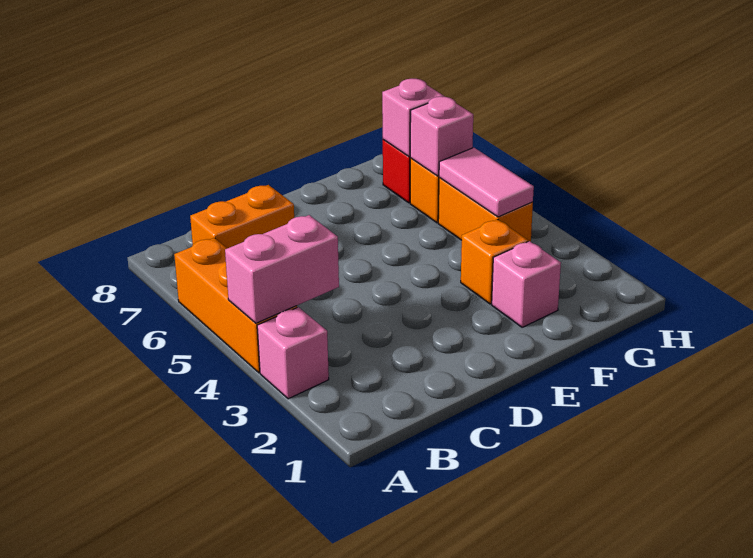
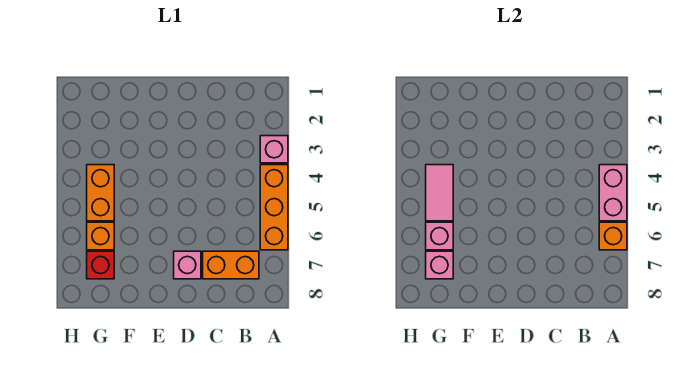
pink 1x2 brick [225,215,339,323] -> pink 1x2 brick turned to [599,165,627,221]
pink 1x1 brick [492,241,561,327] -> pink 1x1 brick moved to [174,251,201,279]
orange 1x1 brick [461,220,528,304] -> orange 1x1 brick moved to [599,222,627,250]

